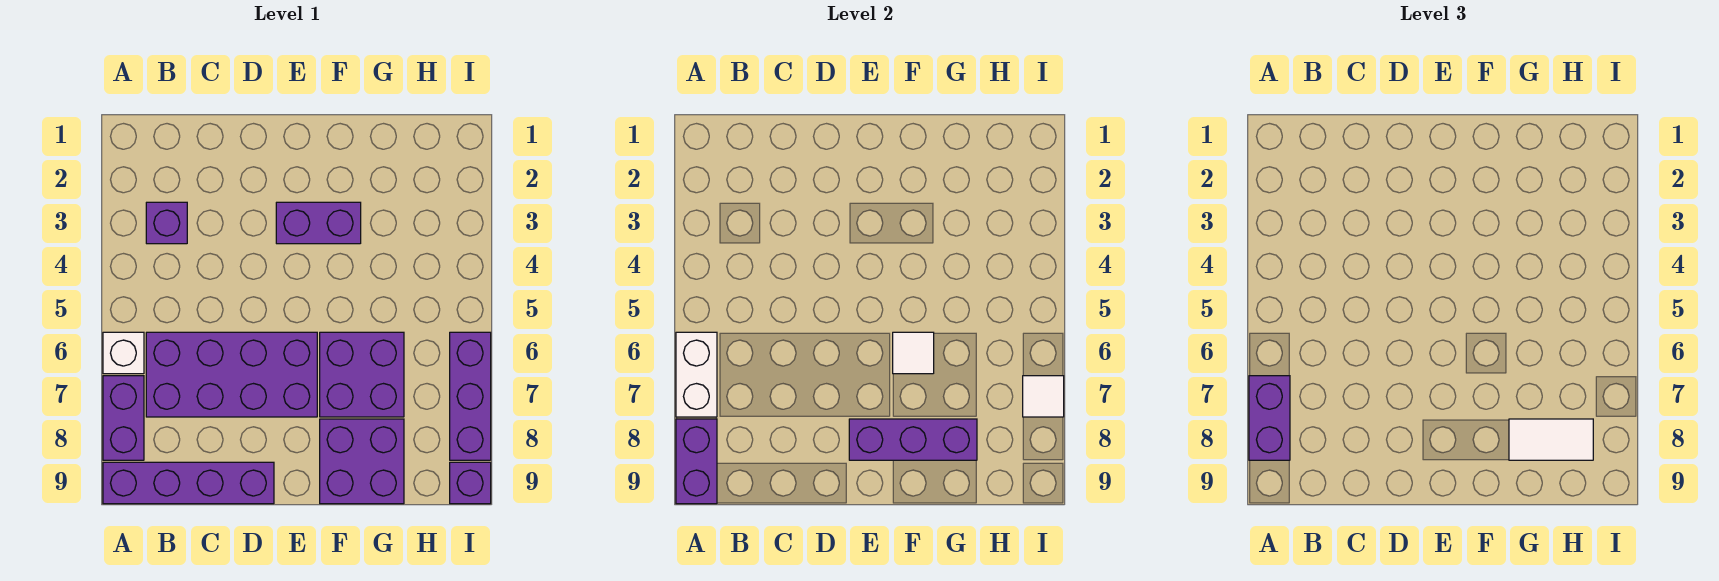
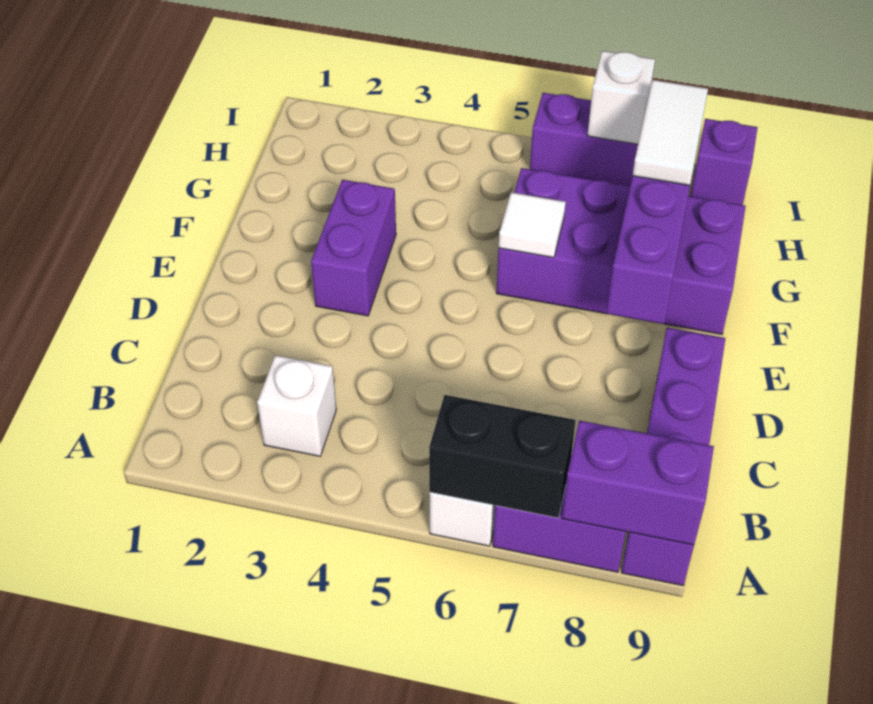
white 1x2 brick [676,332,717,417] -> black 1x2 brick [429,395,576,518]
purple 1x2 brick [1249,376,1290,460] -> none
purple 1x1 brick [146,202,187,244] -> white 1x1 brick [257,355,336,456]
purple 2x4 brick [146,332,317,417] -> none
white 1x1 tile [1023,376,1064,417] -> white 1x1 brick [587,51,655,144]

